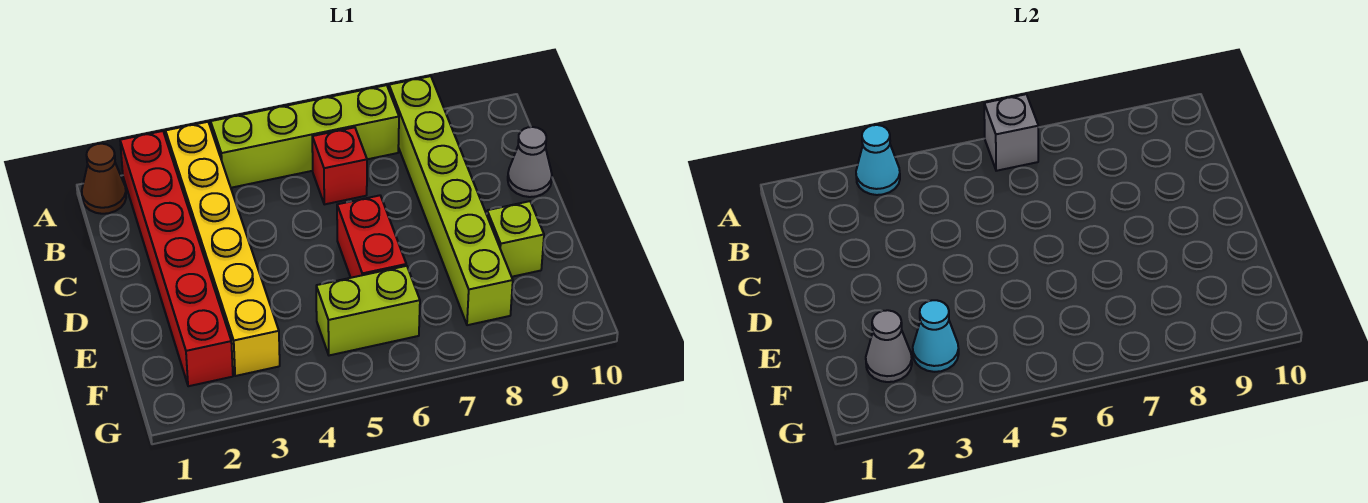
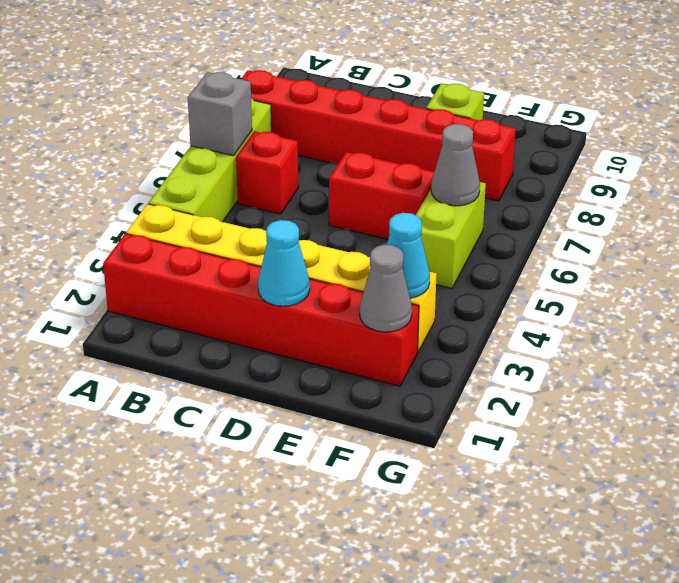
brown 1x1 cone [82,144,126,214] -> none
cyan 1x1 cone [856,125,900,195] -> cyan 1x1 cone moved to [258,220,310,306]
lime 1x6 brick [389,76,513,325] -> red 1x6 brick [241,70,516,201]
grey 1x1 cone [508,127,552,197] -> grey 1x1 cone moved to [431,124,480,206]

